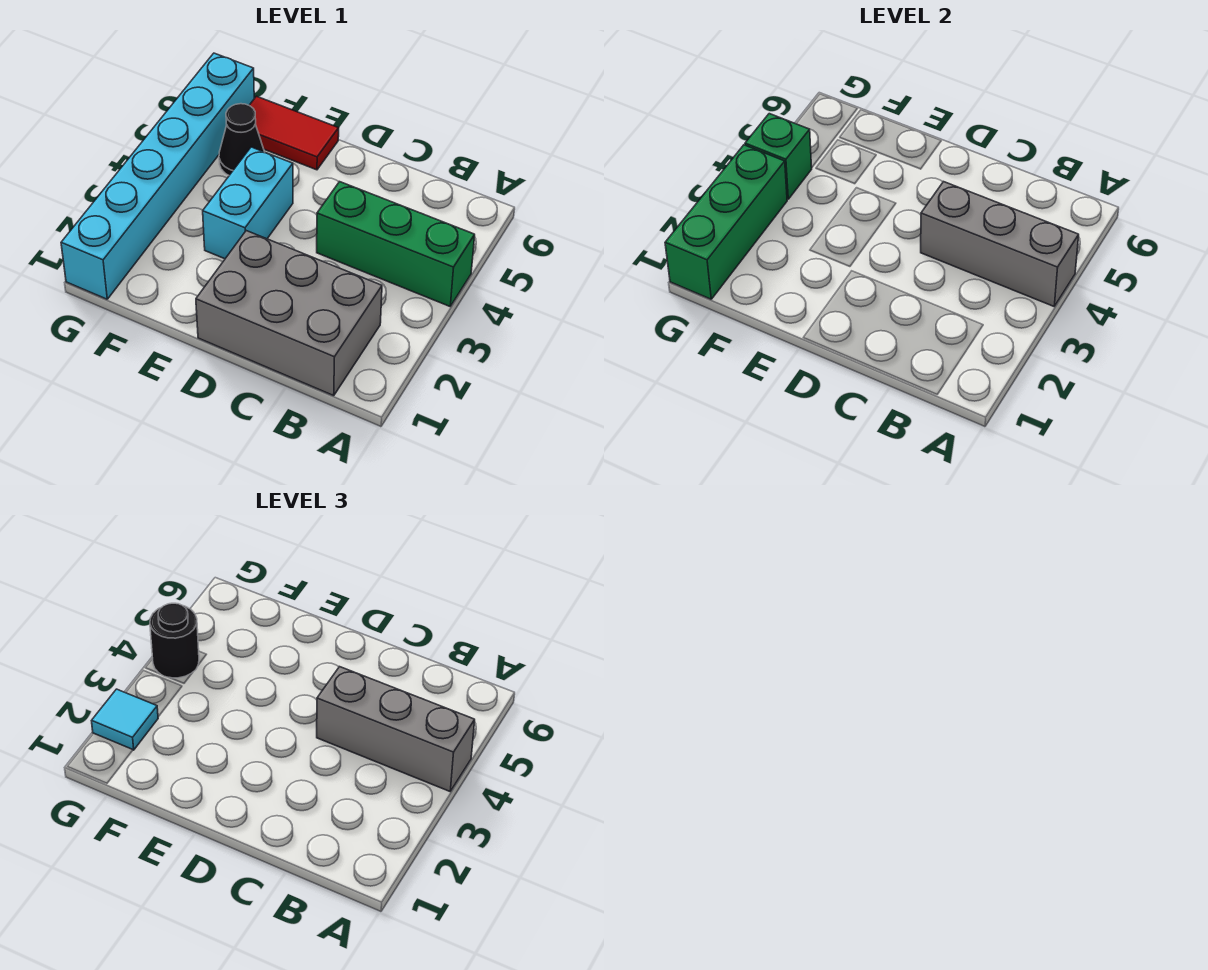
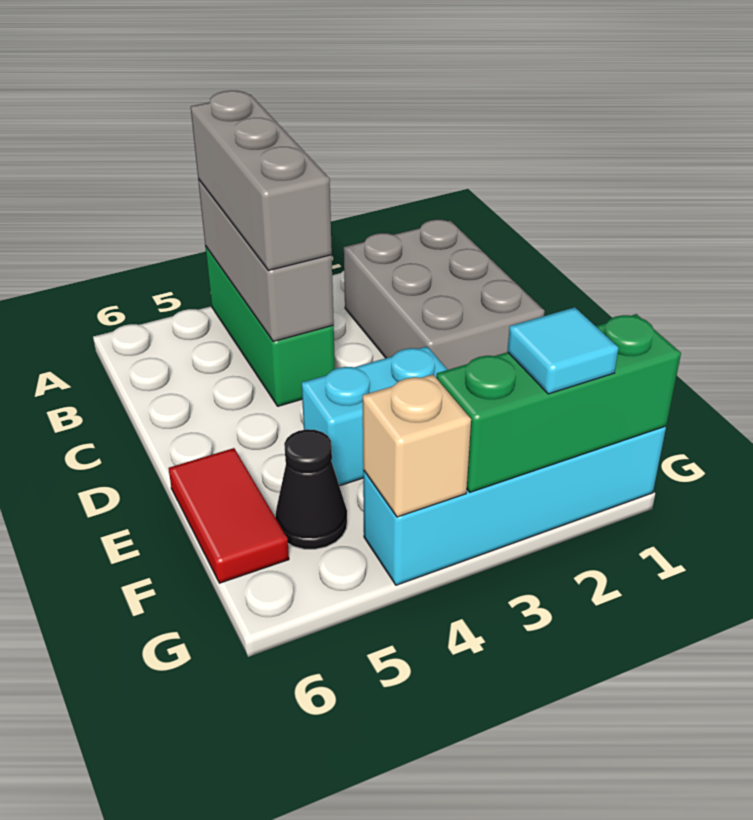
cyan 1x6 brick [61,53,254,299] -> cyan 1x4 brick [363,426,666,585]
green 1x1 brick [745,114,812,199] -> tan 1x1 brick [363,375,471,517]
black 1x1 round brick [150,603,199,678] -> none

